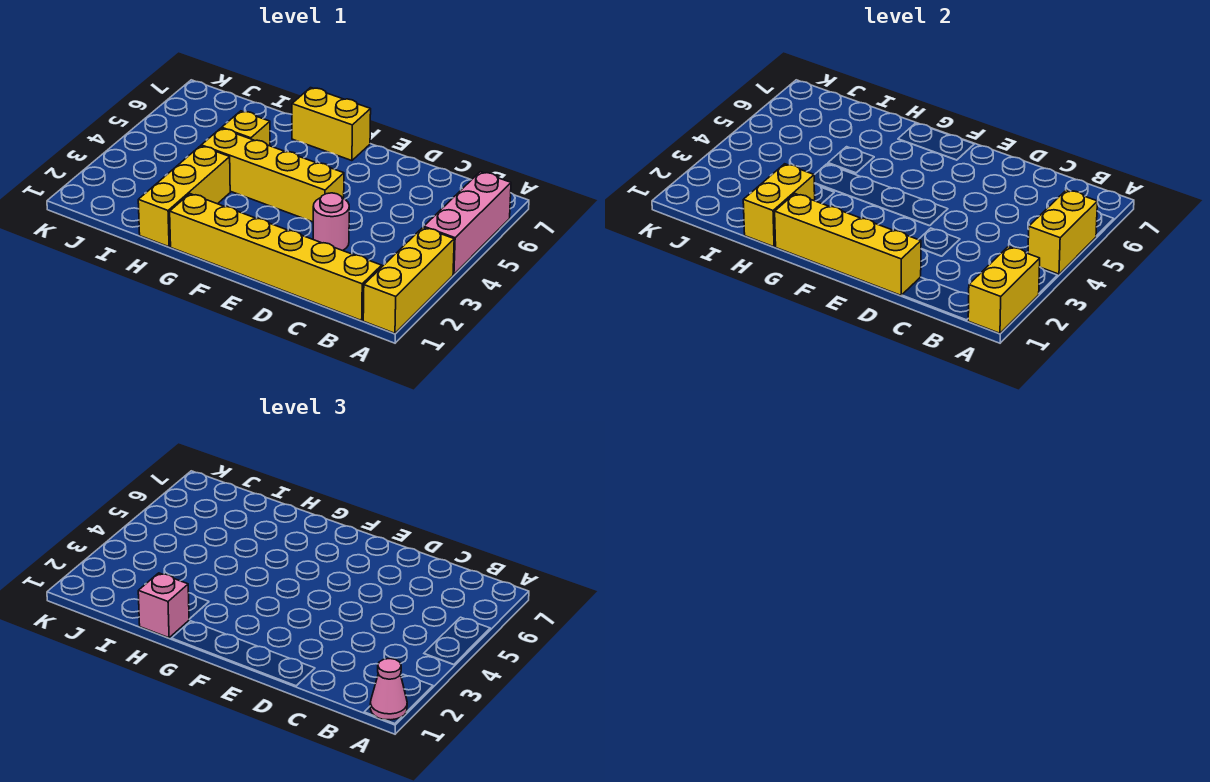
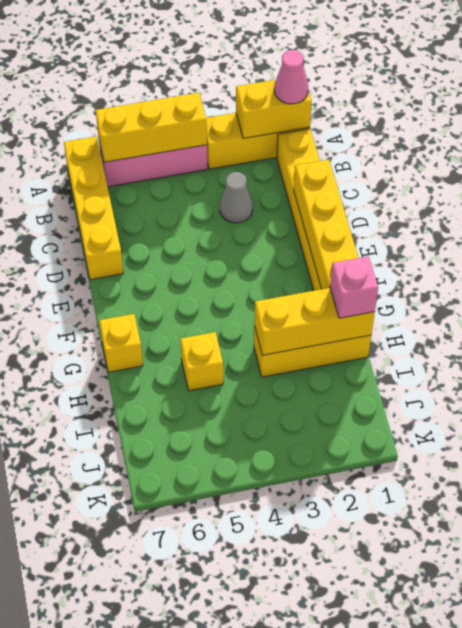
yellow 1x2 brick [1028,190,1097,274] -> yellow 1x3 brick [96,93,207,162]
none -> grey 1x1 cone [220,172,253,223]
pink 1x1 round brick [313,193,349,251] -> none
yellow 1x4 brick [201,128,344,222] -> yellow 1x4 brick moved to [64,136,123,280]
yellow 1x2 brick [292,88,371,161] -> yellow 1x1 brick [99,314,143,372]
yellow 1x2 brick [743,164,815,247] -> yellow 1x3 brick [254,288,375,355]

